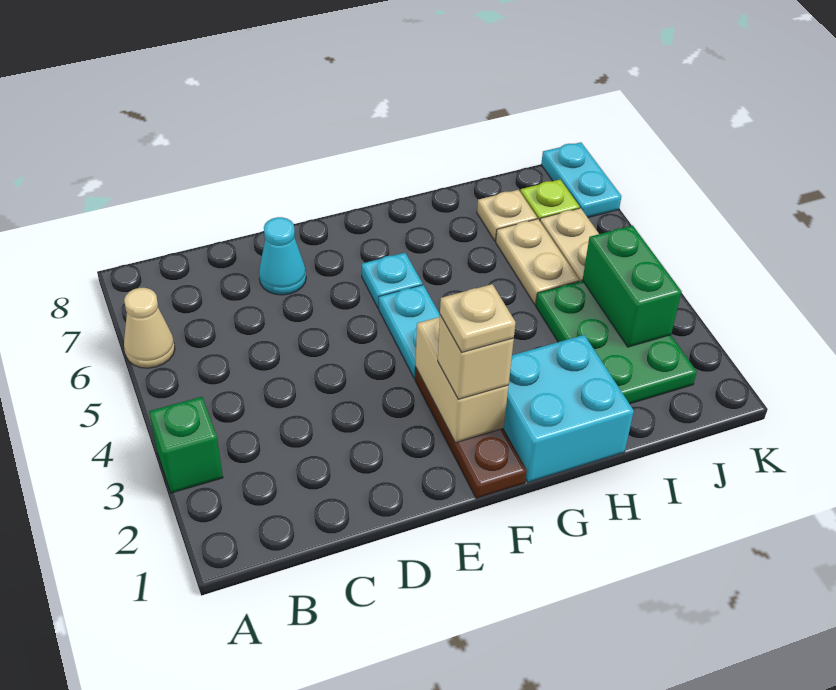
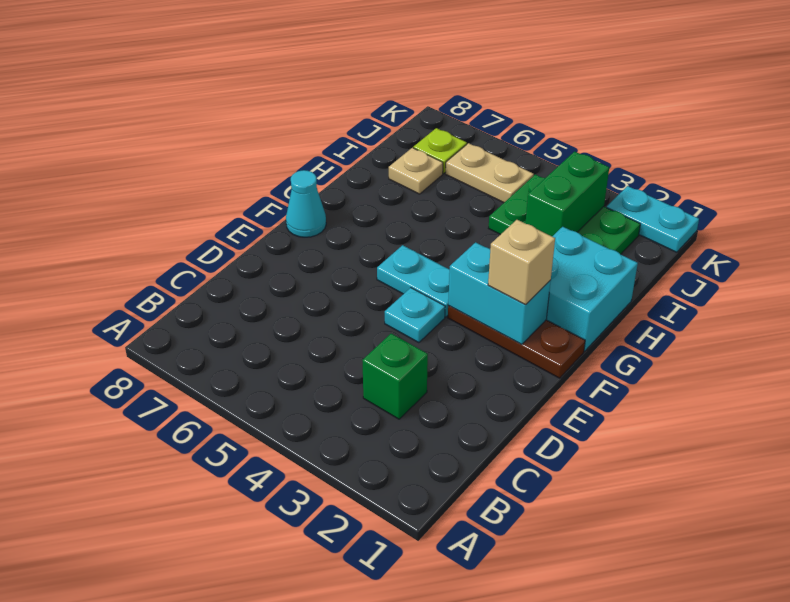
green 1x1 brick [149,397,223,493] -> green 1x1 brick moved to [362,334,428,419]
tan 1x1 cone [124,288,175,368] -> none
cyan 1x1 cone [259,217,306,295] -> cyan 1x1 cone moved to [286,170,326,237]
tan 1x2 brick [416,317,508,443] -> cyan 1x2 brick [448,242,551,345]
tan 1x1 plate [440,284,516,352] -> none
cyan 1x1 plate [362,253,422,308] -> cyan 1x1 plate moved to [385,288,445,343]
tan 1x2 plate [496,219,579,305] -> none
green 1x2 brick [582,225,682,347] -> green 1x2 brick turned to [525,151,609,236]
cyan 1x2 plate [541,142,621,217] -> cyan 1x2 plate moved to [607,186,699,252]

